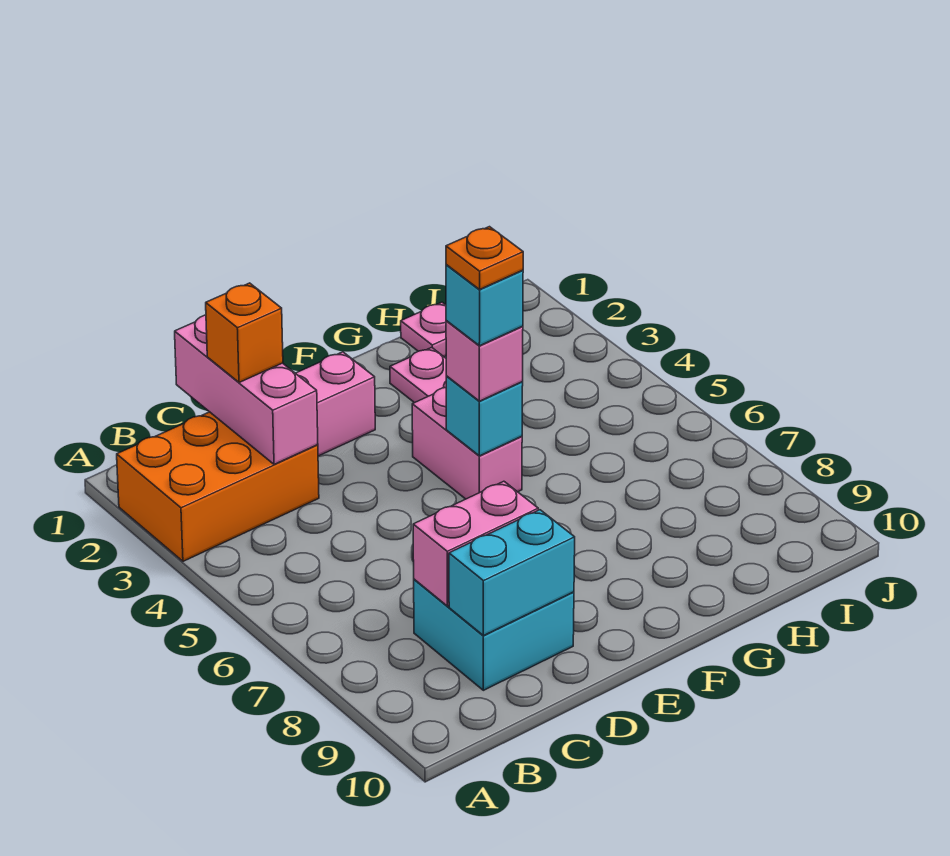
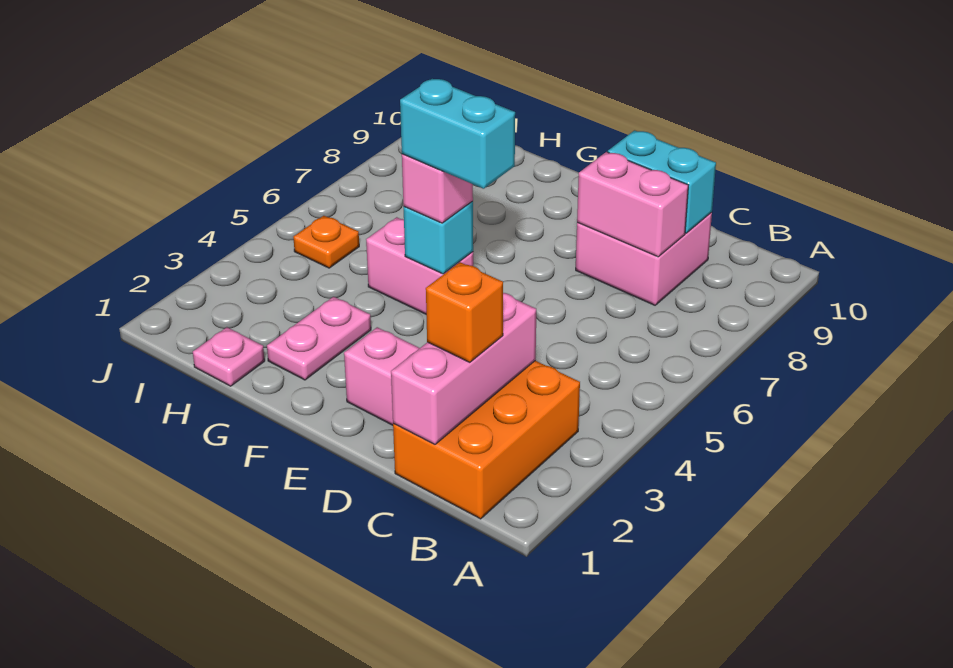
orange 2x3 brick [117,412,319,561] -> orange 2x3 brick turned to [393,361,580,519]
cyan 2x2 brick [414,579,574,690] -> pink 2x2 brick [576,212,712,305]
pink 1x2 brick [412,387,522,499] -> pink 1x2 brick turned to [366,217,473,314]
cyan 1x1 brick [446,265,523,346] -> cyan 1x2 brick [400,79,515,189]
orange 1x1 plate [446,227,523,289] -> orange 1x1 plate moved to [293,216,359,268]

